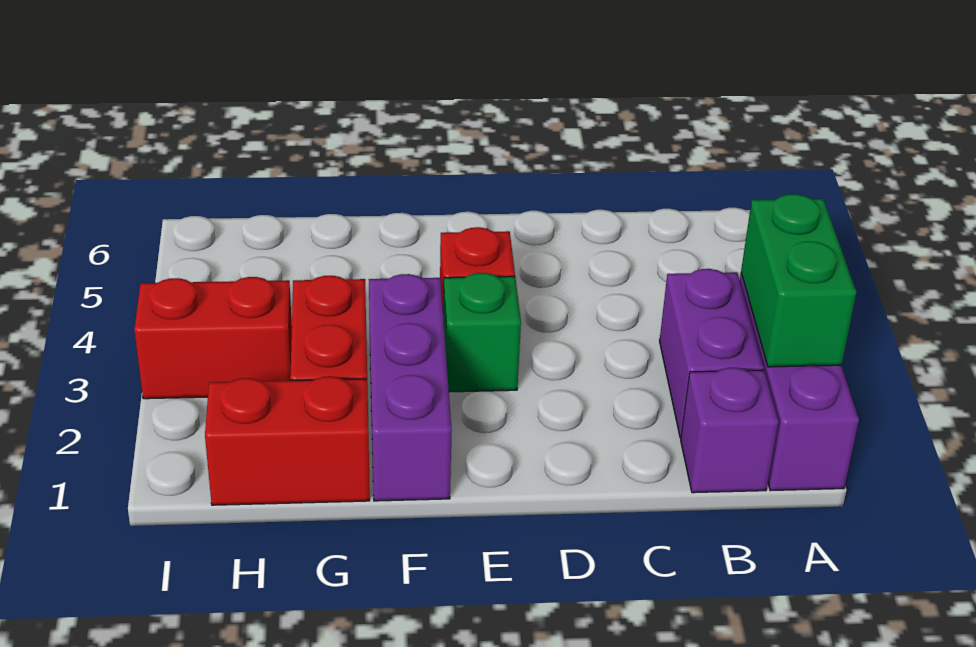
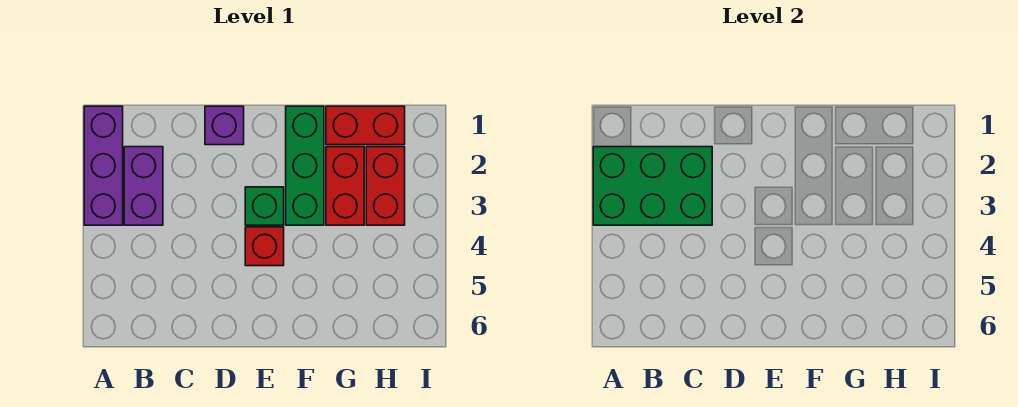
green 1x2 brick [741,194,857,367] -> green 2x3 brick [593,147,712,225]
purple 1x1 brick [681,368,779,493] -> purple 1x1 brick moved to [205,106,244,145]
purple 1x3 brick [369,274,452,501] -> green 1x3 brick [286,106,324,225]
red 1x2 brick [134,277,292,399] -> red 1x2 brick turned to [366,147,405,225]

